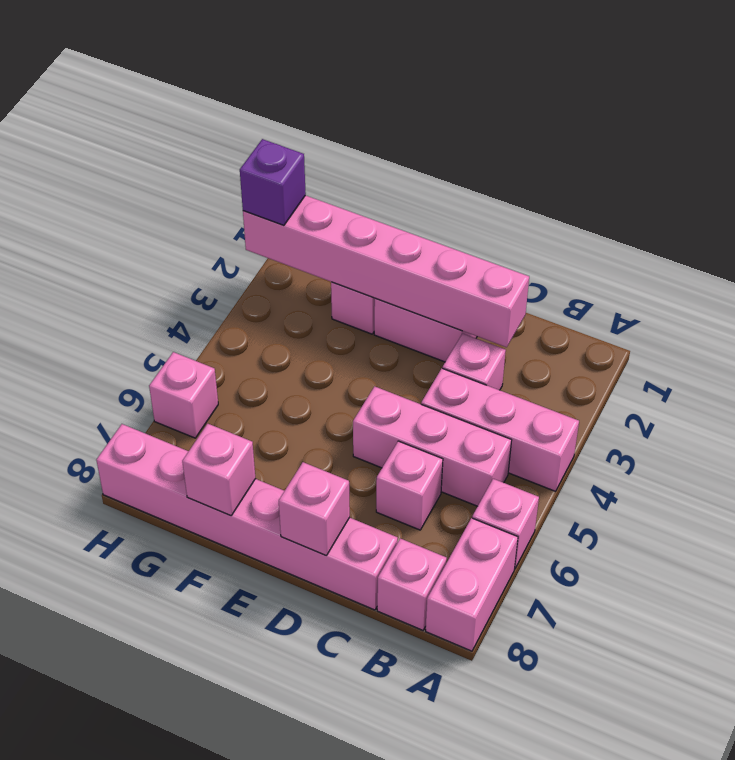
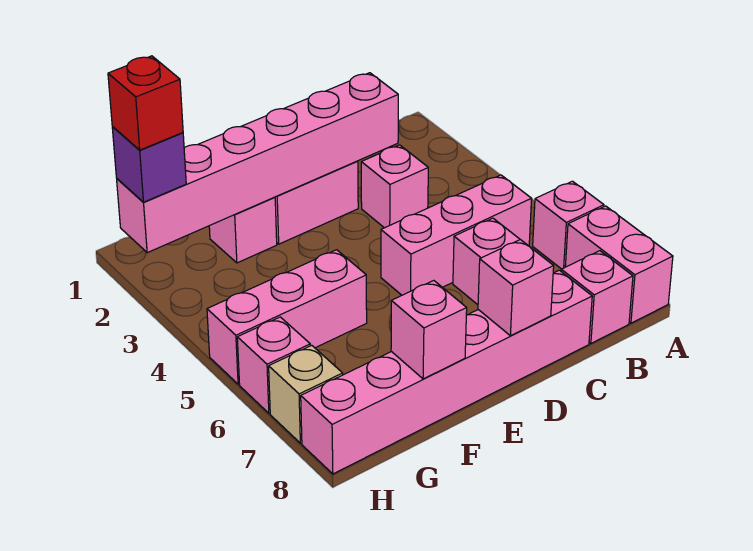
pink 1x3 brick [421,368,579,491] -> pink 1x3 brick moved to [207,250,367,384]
none -> red 1x1 brick [108,56,183,150]
none -> tan 1x1 brick [269,345,343,443]

